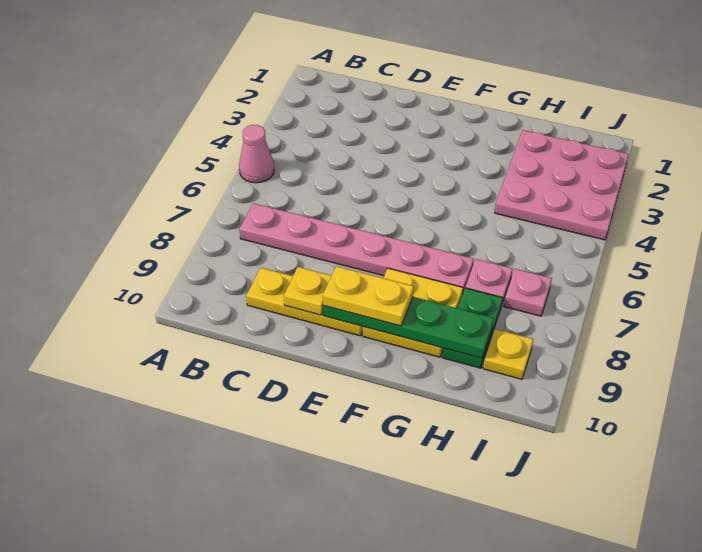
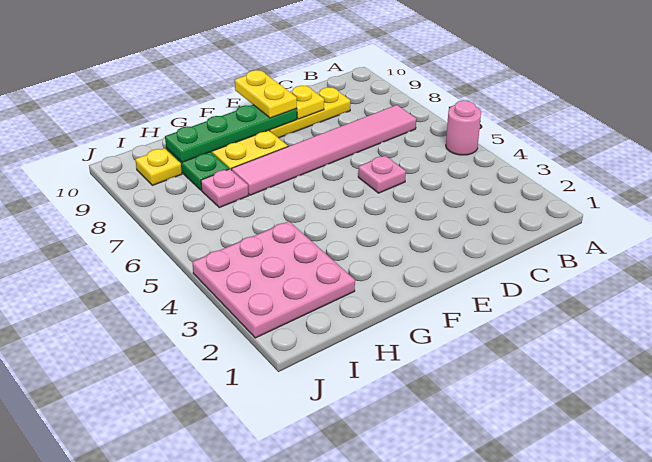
pink 1x1 cone [239,125,274,183] -> pink 1x1 round brick [446,100,481,155]
pink 1x6 plate [239,203,474,295] -> pink 1x6 tile [232,105,416,195]
yellow 1x2 plate [323,266,414,326] -> yellow 1x2 plate turned to [235,70,297,118]
pink 1x1 plate [504,269,552,316] -> pink 1x1 plate moved to [358,156,406,193]

